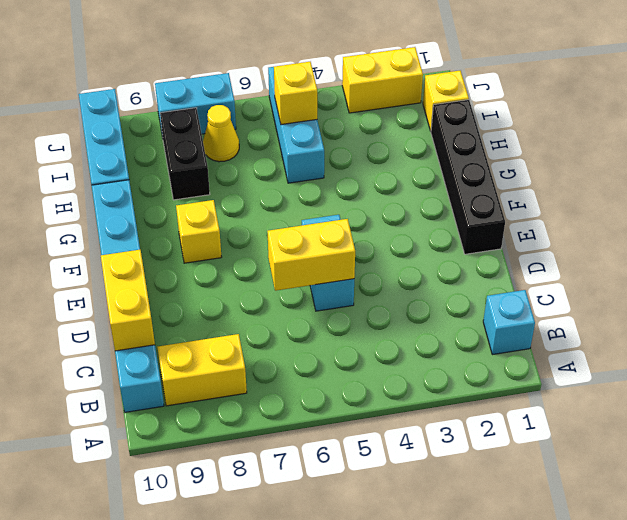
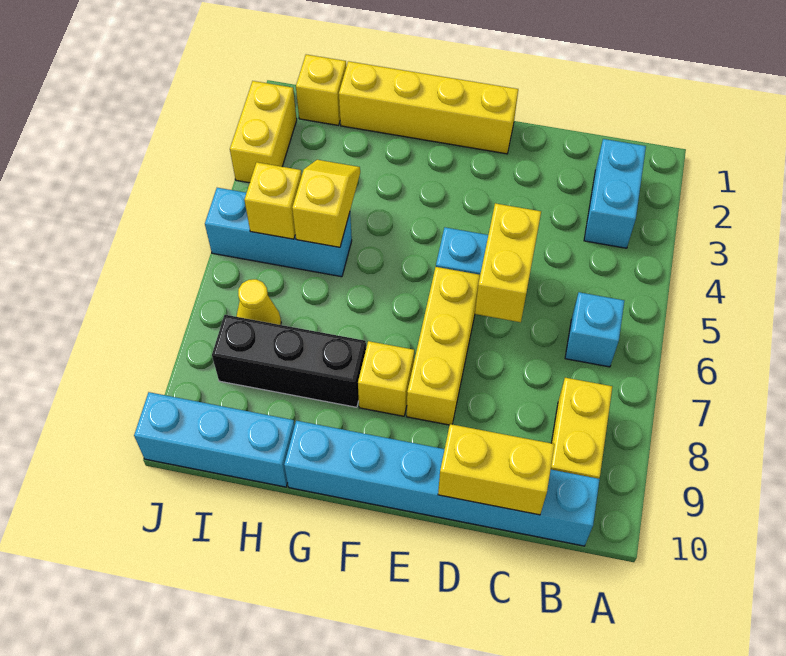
cyan 1x1 brick [483,290,535,355] -> cyan 1x1 brick moved to [565,292,624,367]
black 1x4 brick [431,100,505,254] -> yellow 1x4 brick [339,61,518,154]
none -> yellow 1x3 brick [407,267,480,425]
none -> yellow 1x2 slope [292,160,360,247]
black 1x2 brick [160,108,210,200] -> black 1x3 brick [212,315,366,407]
cyan 1x2 brick [155,73,236,137] -> cyan 1x2 brick moved to [584,139,646,248]

